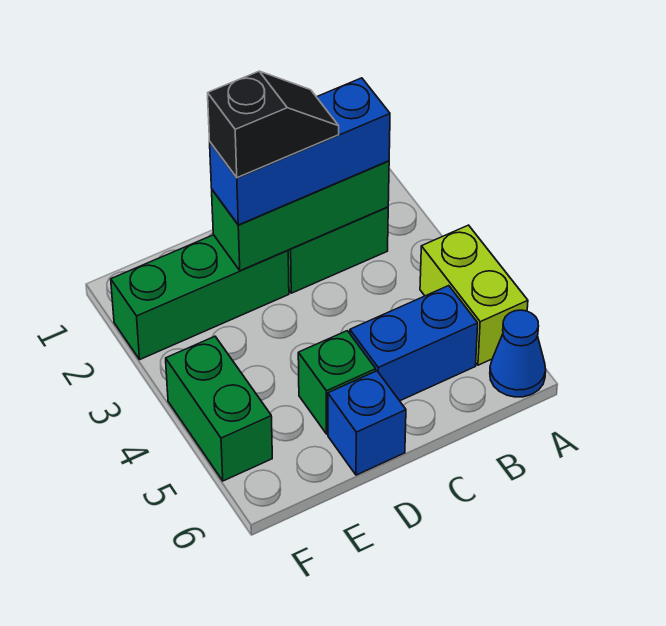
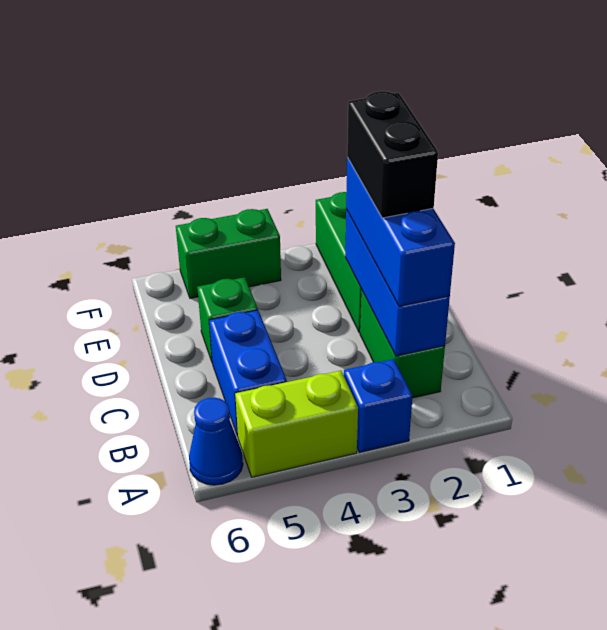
green 1x3 brick [212,161,389,271] -> blue 1x3 brick [345,209,450,356]
black 1x2 slope [208,71,339,178] -> black 1x2 brick [347,91,438,218]
blue 1x1 brick [328,371,406,475] -> blue 1x1 brick moved to [344,359,413,452]

